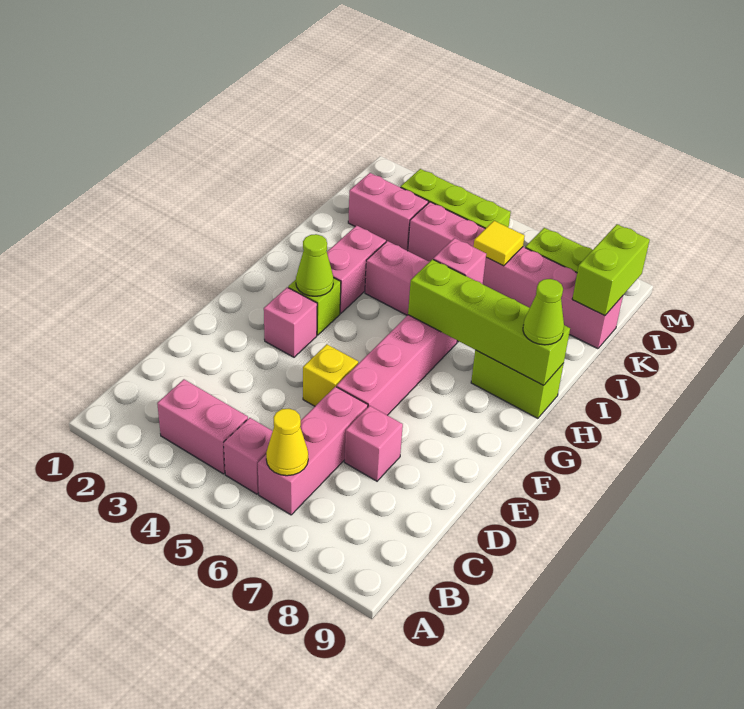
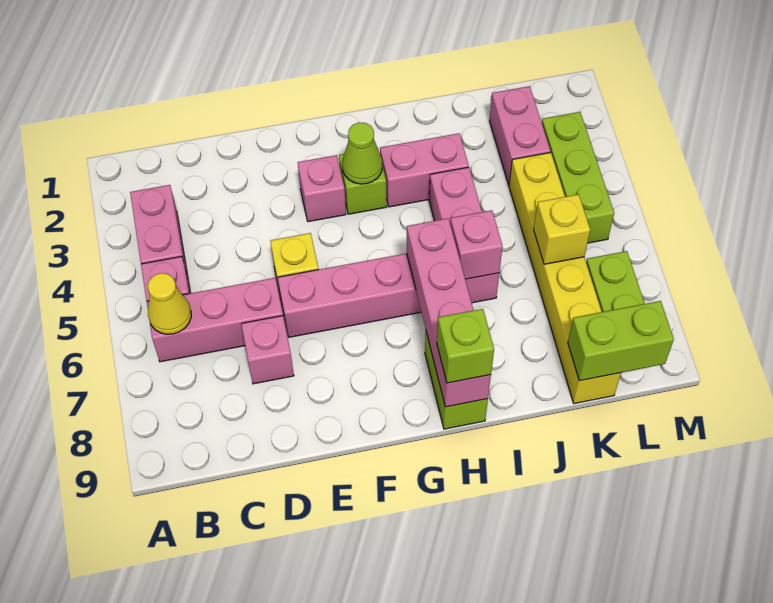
lime 1x4 brick [408,259,570,385] -> pink 1x4 brick [407,218,491,407]
lime 1x1 cone [523,279,564,345] -> lime 1x1 brick [437,309,494,383]
pink 1x6 brick [408,202,623,349] -> yellow 1x6 brick [509,152,621,403]
yellow 1x1 tile [474,221,525,266] -> yellow 1x1 brick [534,194,590,264]

